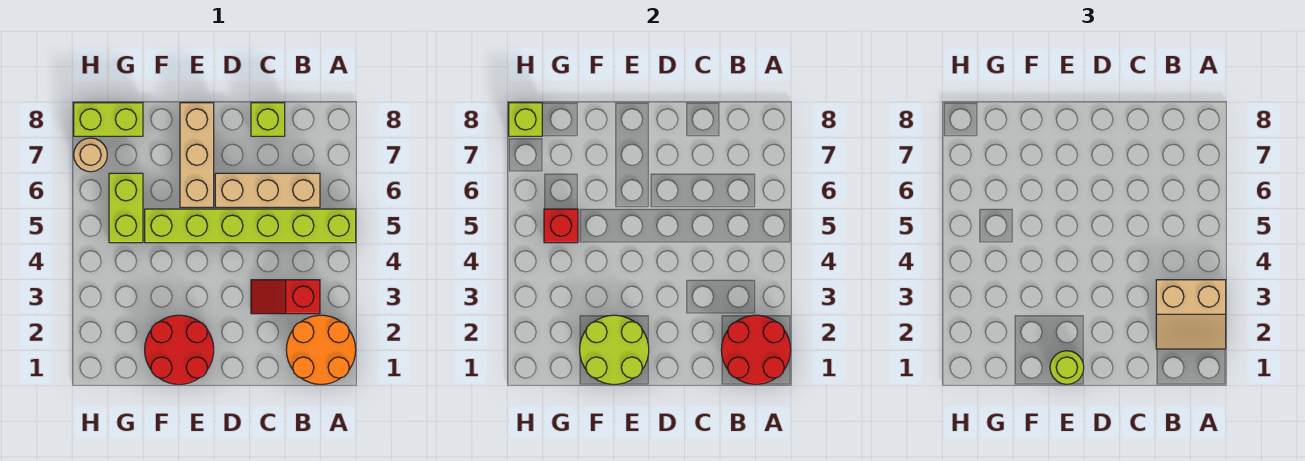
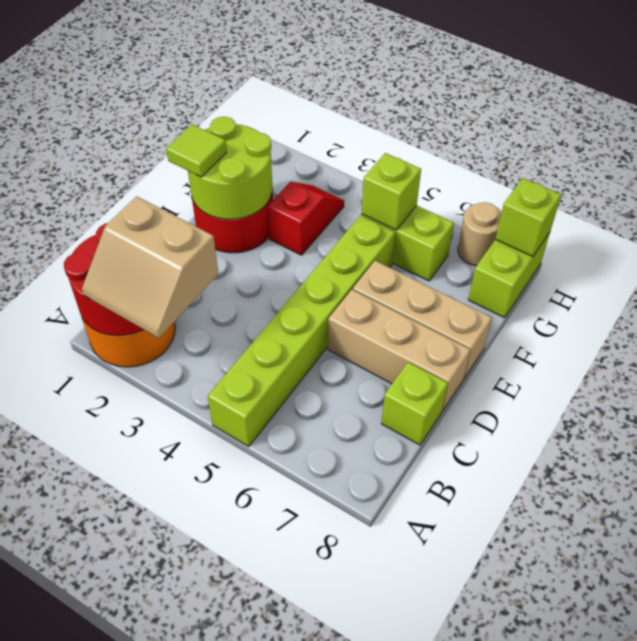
tan 2x2 slope [1156,280,1226,349] -> tan 2x2 slope turned to [82,196,218,338]
red 1x2 slope [251,280,320,314] -> red 1x2 slope moved to [267,181,344,255]
tan 1x3 brick [215,173,320,207] -> tan 1x3 brick turned to [328,290,470,411]
lime 1x1 round brick [1050,351,1084,384] -> lime 1x1 tile [166,124,227,177]
red 1x1 brick [544,209,578,243] -> lime 1x1 brick [362,153,421,230]

